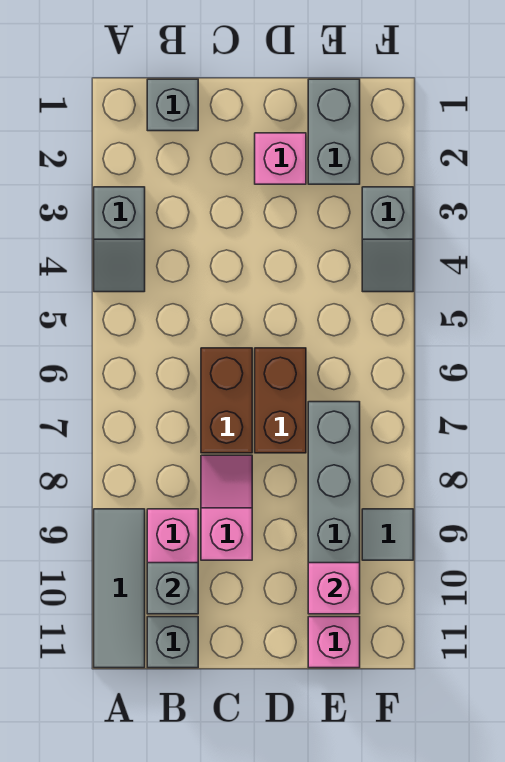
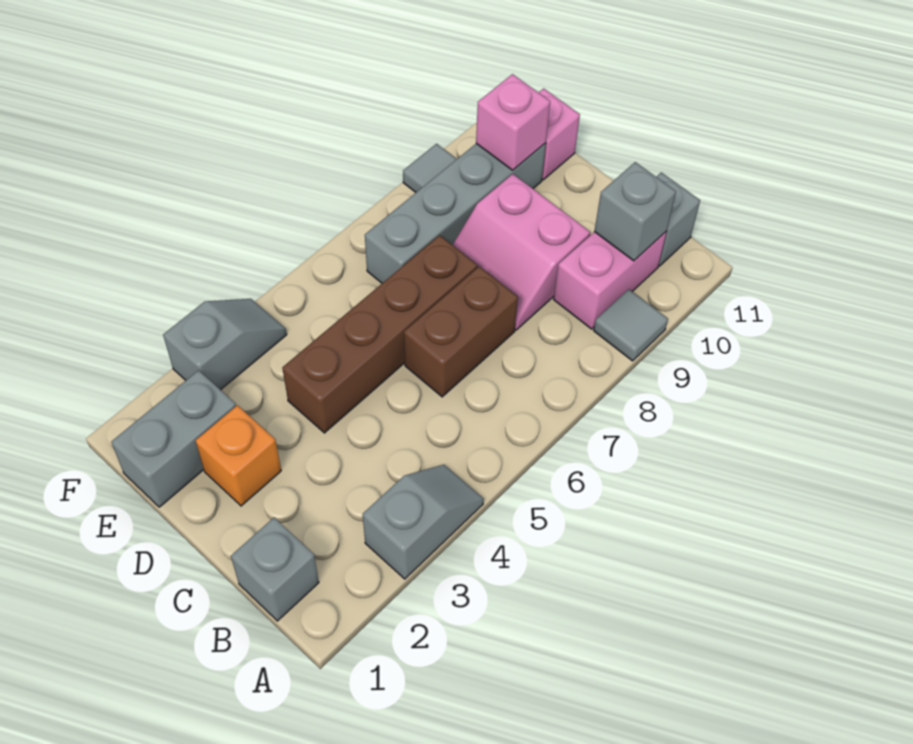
grey 1x3 tile [94,509,145,668] -> grey 1x1 tile [594,289,668,361]
pink 1x2 slope [201,455,252,560] -> pink 2x2 slope [453,174,590,330]
pink 1x1 brick [255,133,306,184] -> orange 1x1 brick [195,405,281,506]
brown 1x2 brick [255,348,306,453] -> brown 1x4 brick [282,235,477,433]

